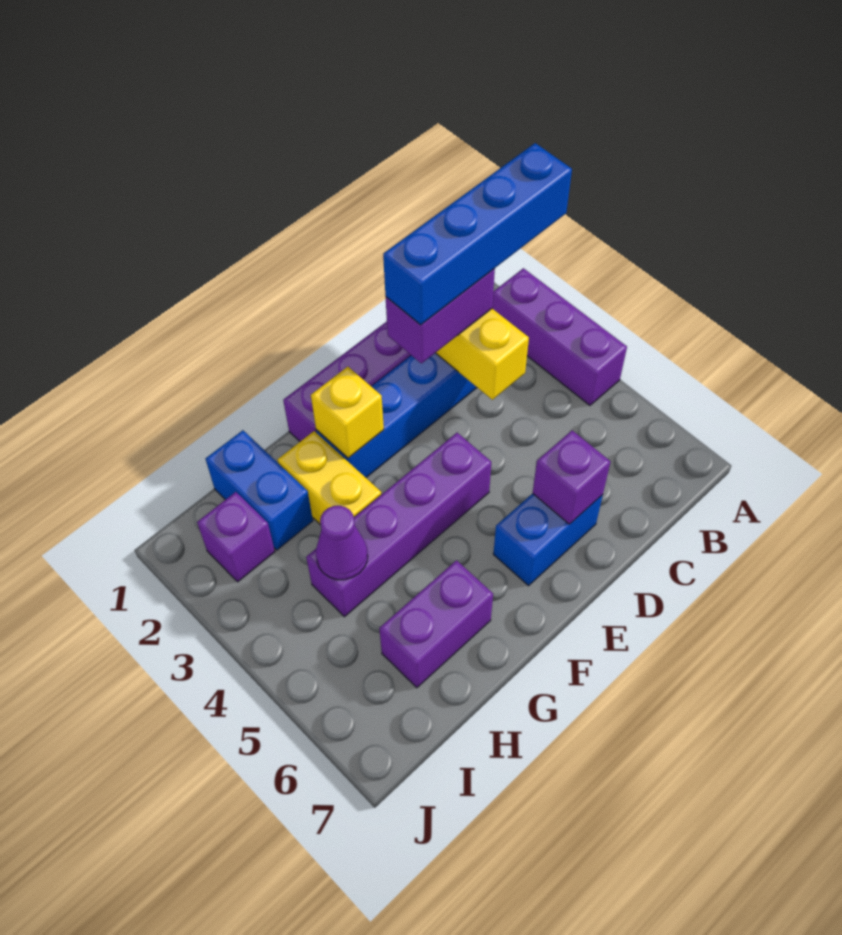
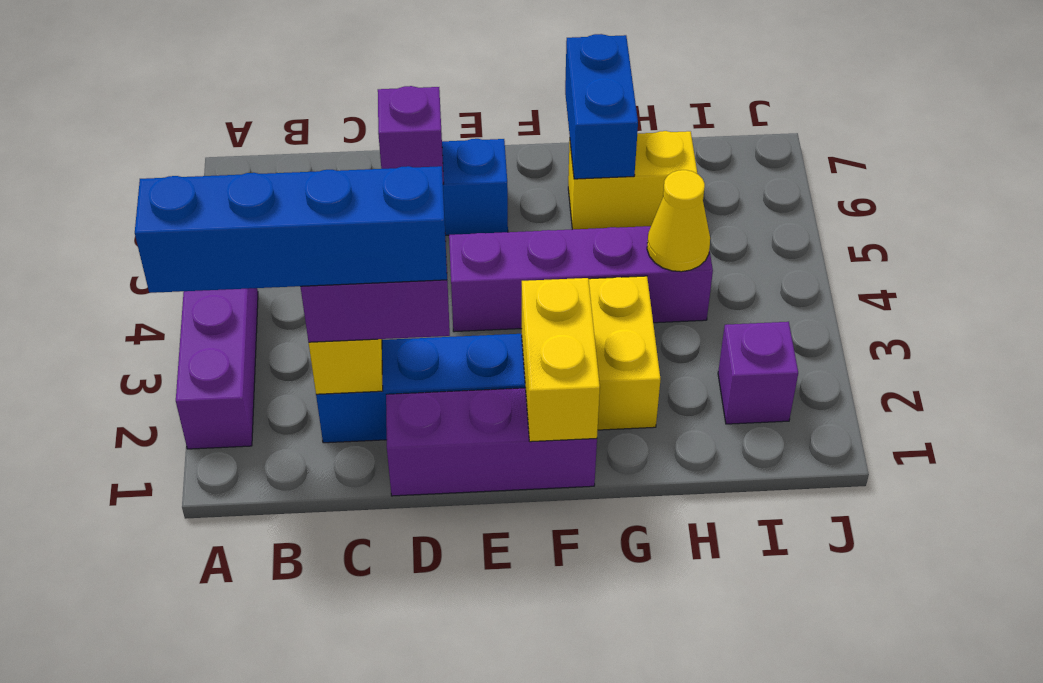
yellow 1x1 brick [311,367,384,458] -> yellow 1x2 brick [522,278,600,442]
purple 1x2 brick [379,560,493,688] -> yellow 1x2 brick [568,131,697,229]
blue 1x2 brick [205,430,313,550] -> blue 1x2 brick moved to [565,34,638,179]
purple 1x1 cone [316,506,368,580] -> yellow 1x1 cone [647,170,710,272]

